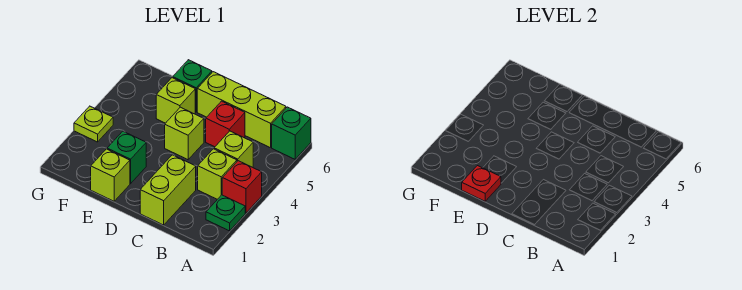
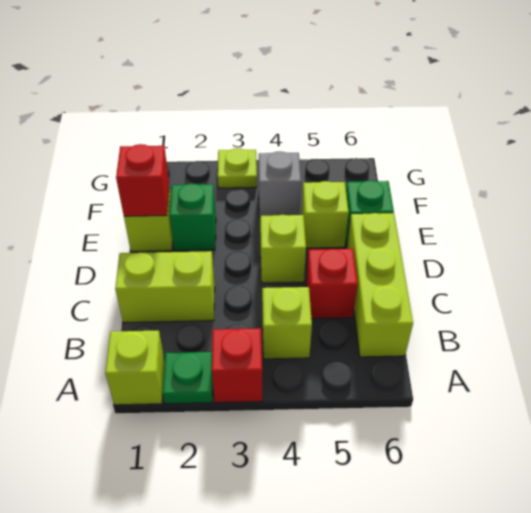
green 1x1 brick [272,107,311,159] -> none
lime 1x1 brick [198,149,237,199] -> lime 1x1 brick moved to [105,331,165,405]
red 1x1 plate [462,166,501,201] -> red 1x1 brick [116,144,169,216]
none -> grey 1x1 brick [259,151,301,216]

